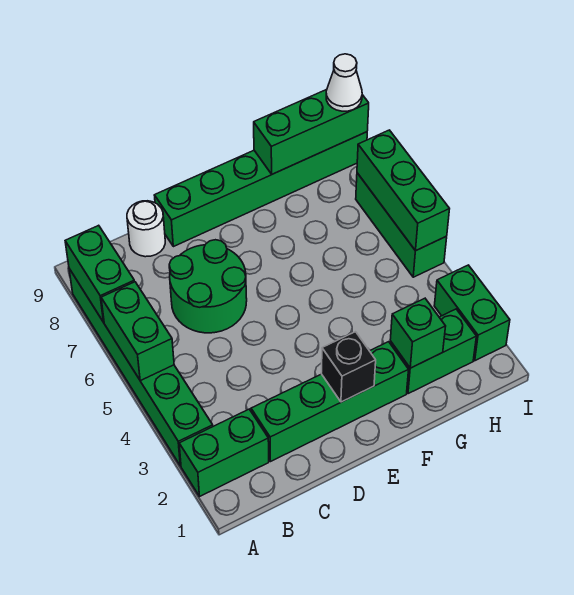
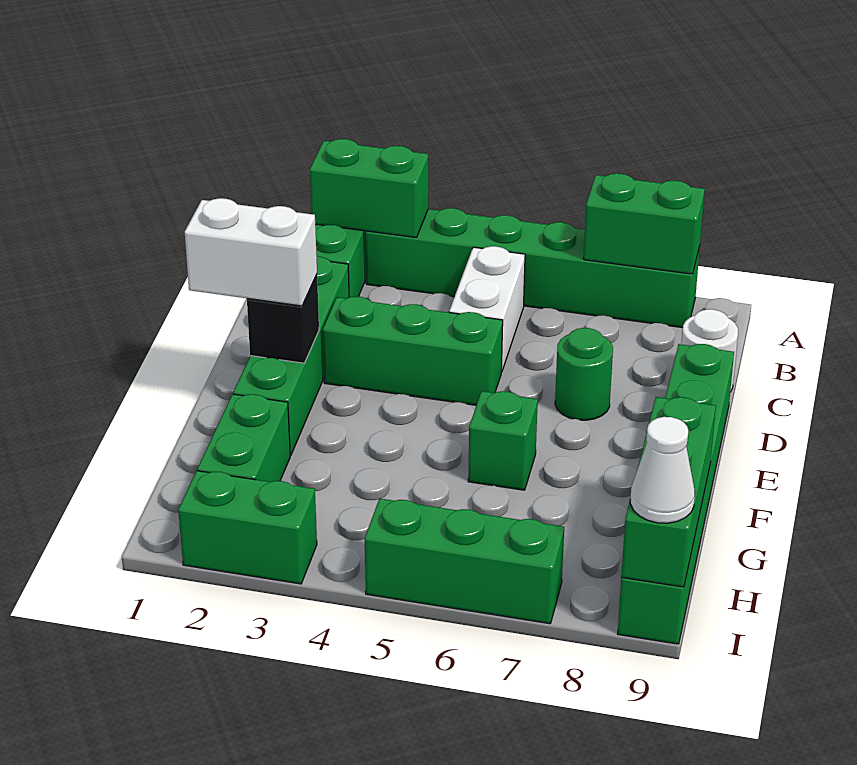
green 1x2 brick [101,282,174,381] -> green 1x2 brick moved to [310,139,428,237]
none -> white 1x2 brick [449,246,525,372]
green 2x2 round brick [169,240,247,333] -> green 1x1 round brick [555,328,613,420]
none -> white 1x2 brick [185,198,317,306]
green 1x1 brick [390,298,446,368] -> green 1x1 brick moved to [468,391,538,490]
green 1x3 brick [357,130,449,251] -> green 1x3 brick moved to [323,297,503,405]

